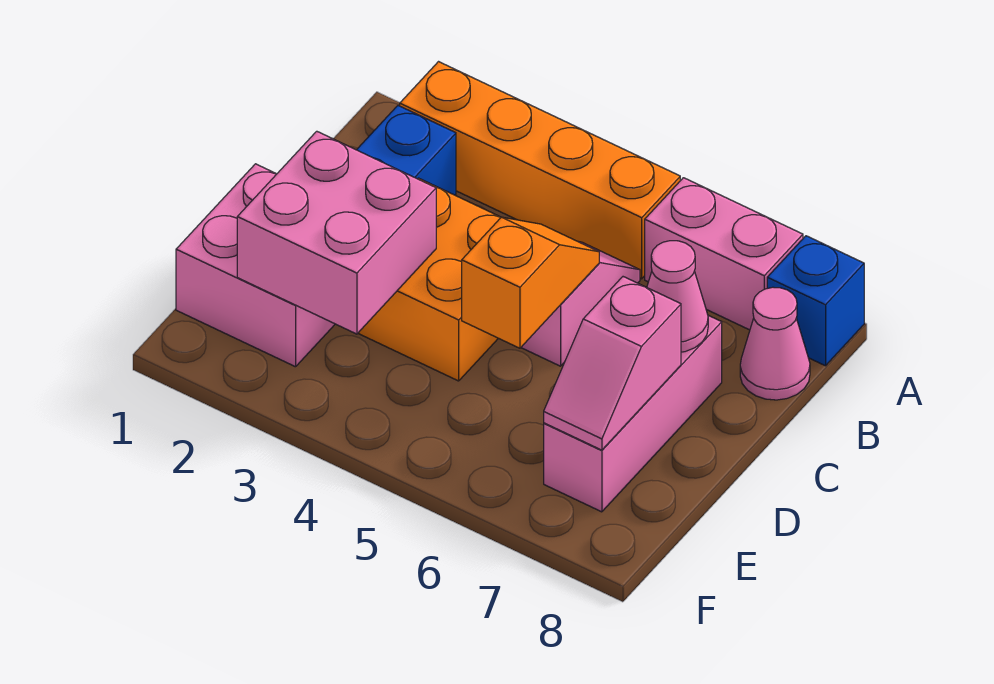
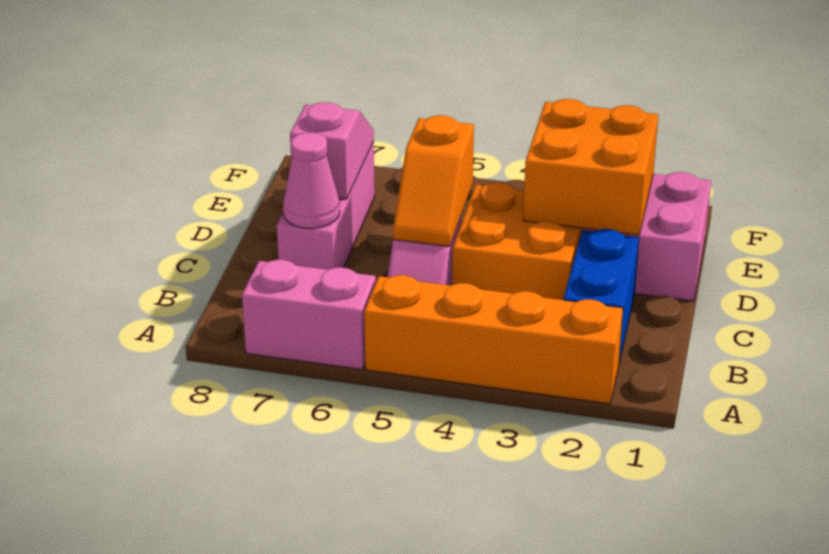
blue 1x1 brick [767,236,864,366] -> none
pink 1x1 cone [740,287,810,400] -> none
pink 2x2 brick [237,131,436,334] -> orange 2x2 brick [523,99,658,235]

